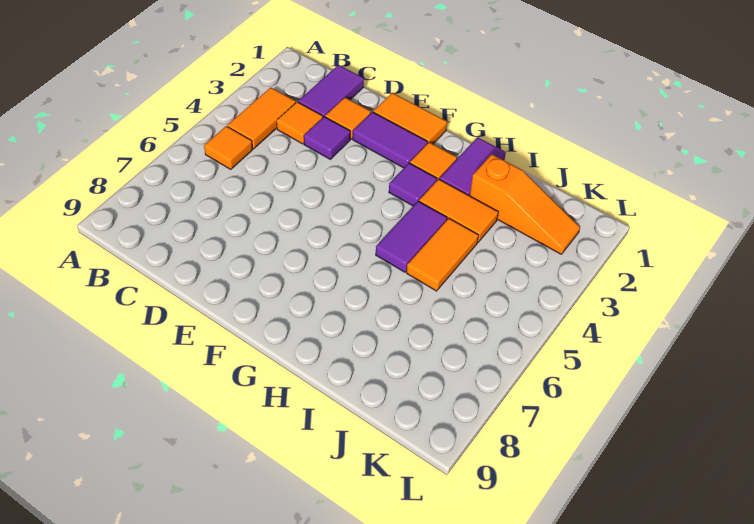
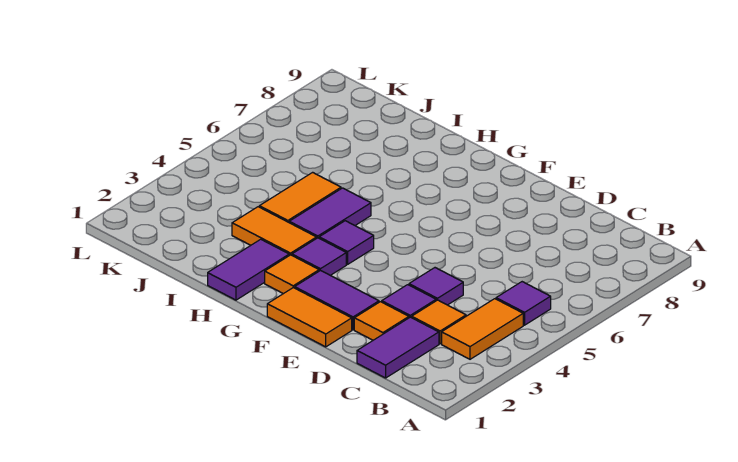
orange 1x1 tile [204,126,253,169] -> purple 1x1 tile [496,282,551,325]
none -> purple 1x1 tile [409,268,463,305]
none -> purple 1x1 tile [319,221,374,264]
orange 1x3 slope [470,154,580,254] -> none

